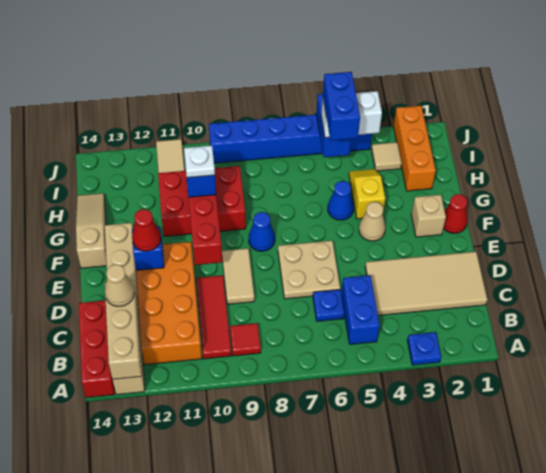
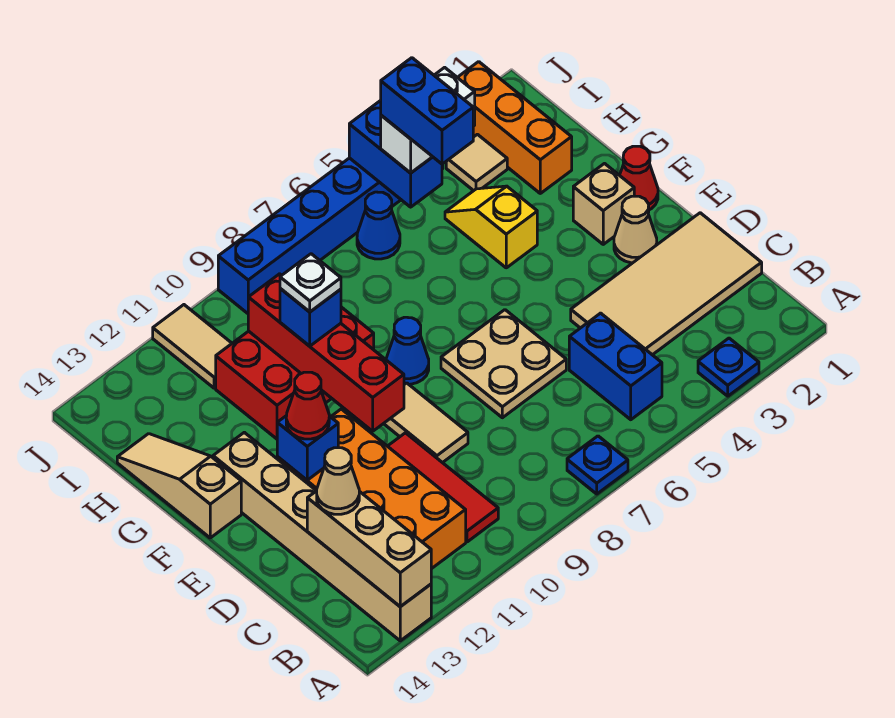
red 1x3 brick [79,300,115,398] -> none
red 1x1 tile [230,323,261,356] -> none
blue 1x1 plate [313,289,344,321] -> blue 1x1 plate moved to [567,436,628,494]
tan 1x1 cone [359,202,385,241] -> tan 1x1 cone moved to [614,196,657,263]
blue 1x1 cone [328,181,354,220] -> blue 1x1 cone moved to [357,192,400,259]

